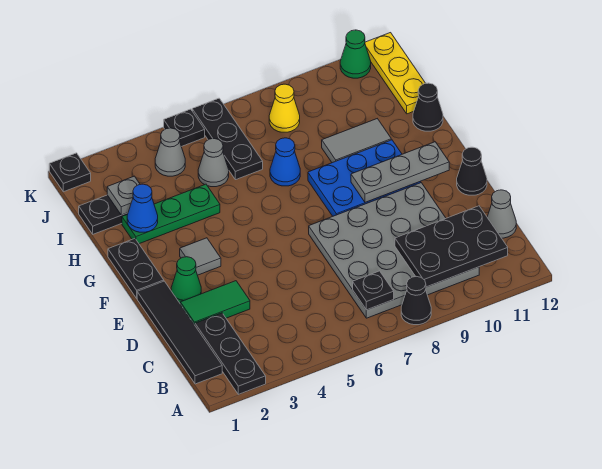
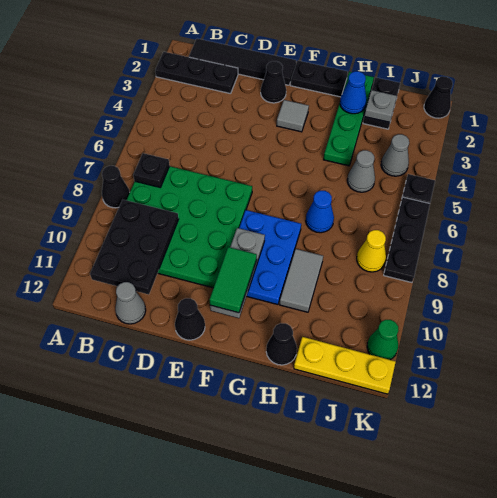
grey 4x4 plate [309,183,479,318] -> green 4x4 plate [127,166,252,288]
green 1x2 tile [180,281,250,325] -> green 1x2 tile moved to [210,247,257,313]
green 1x1 cone [171,257,201,303] -> black 1x1 cone [261,61,286,103]
green 1x3 plate [122,184,220,244] -> green 1x4 plate [323,72,374,166]
black 1x3 plate [192,98,263,180] -> black 1x3 plate turned to [384,197,430,283]
black 1x1 plate [49,153,91,192] -> black 1x1 cone [424,76,453,118]

